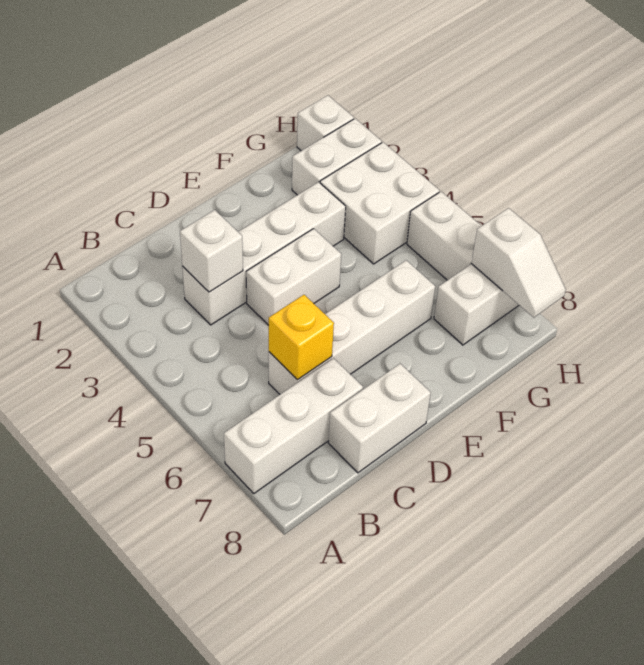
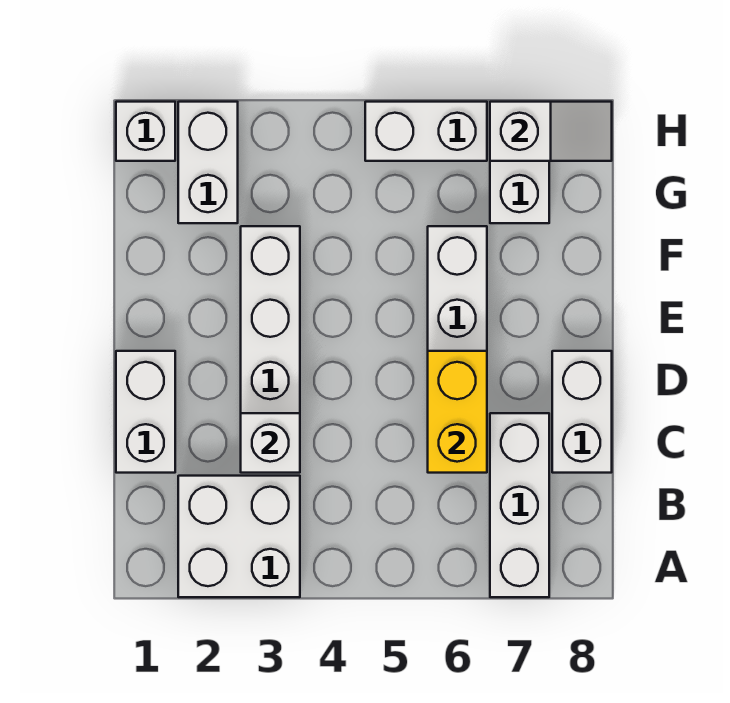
yellow 1x1 brick [269,295,334,379] -> yellow 1x2 brick [428,351,487,473]
white 1x2 brick [246,229,341,325] -> white 1x2 brick moved to [116,351,175,473]
white 2x2 brick [320,142,440,264] -> white 2x2 brick moved to [178,476,300,597]

